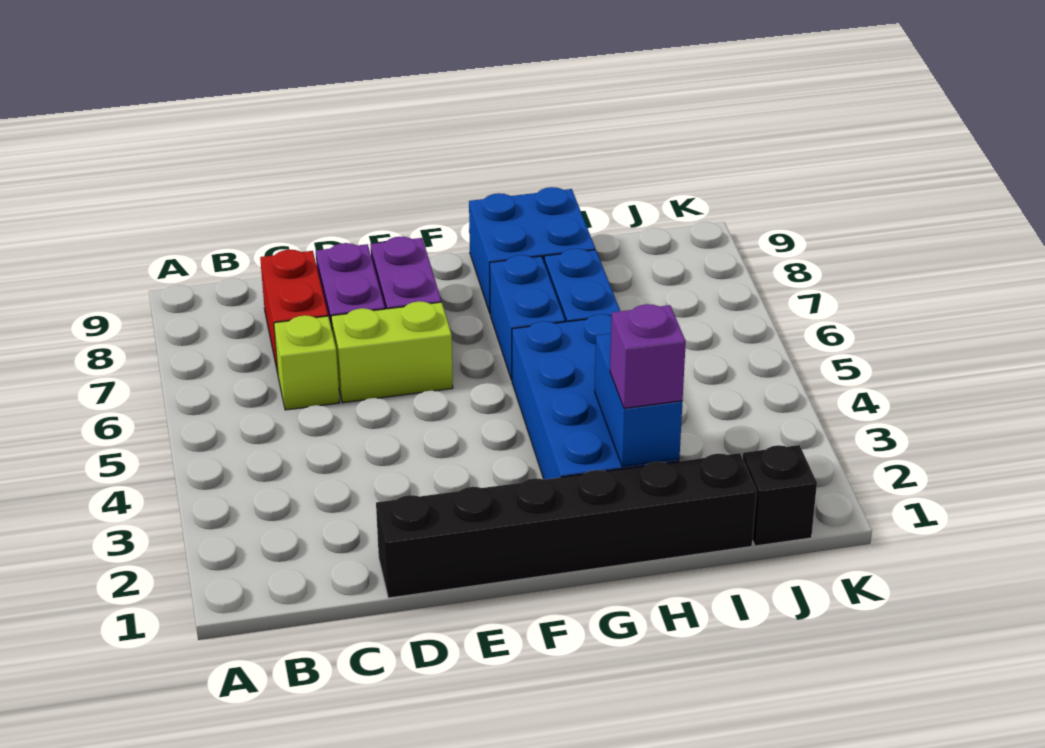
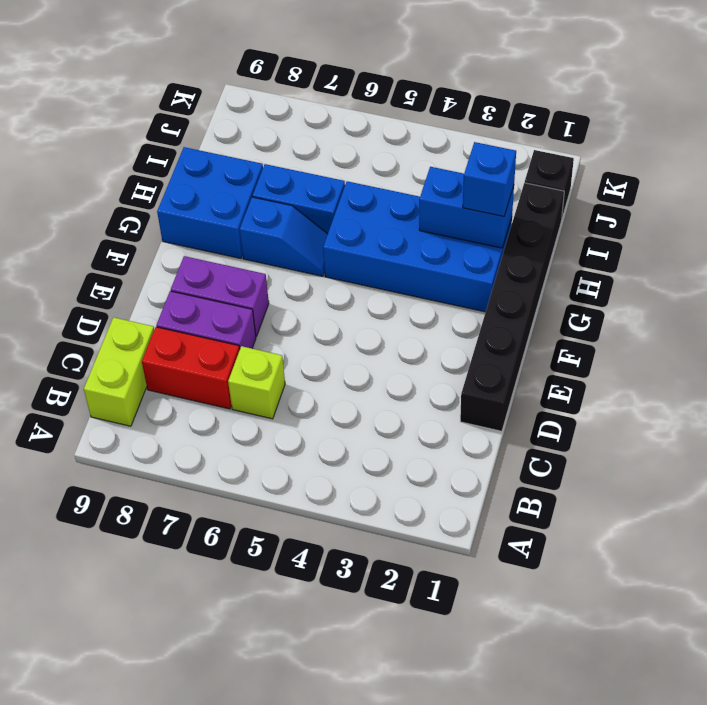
lime 1x2 brick [331,301,453,403] -> lime 1x2 brick moved to [84,317,154,426]
blue 1x2 brick [490,255,565,380] -> blue 1x2 slope [240,197,328,276]
purple 1x1 brick [610,304,686,408] -> blue 1x1 brick [463,142,516,217]

